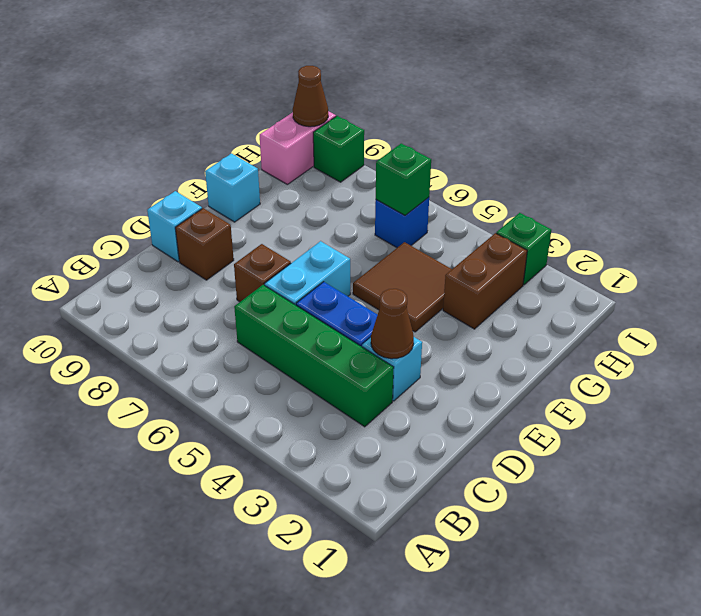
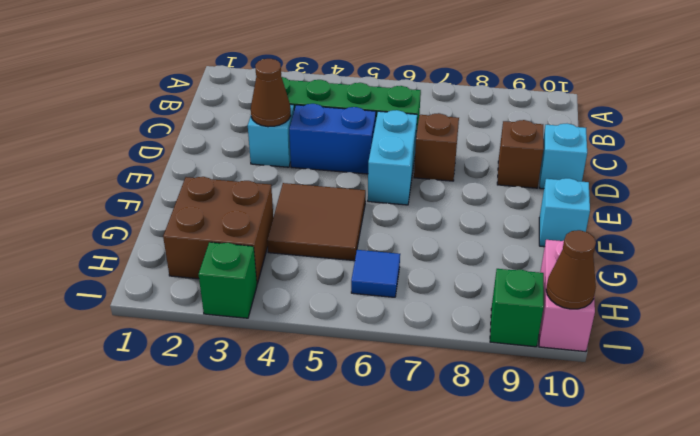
brown 1x2 brick [443,233,527,329] -> brown 2x2 brick [163,177,273,284]
blue 1x1 brick [375,197,429,248] -> blue 1x1 tile [351,250,400,297]
green 1x1 brick [376,143,431,215] -> none

